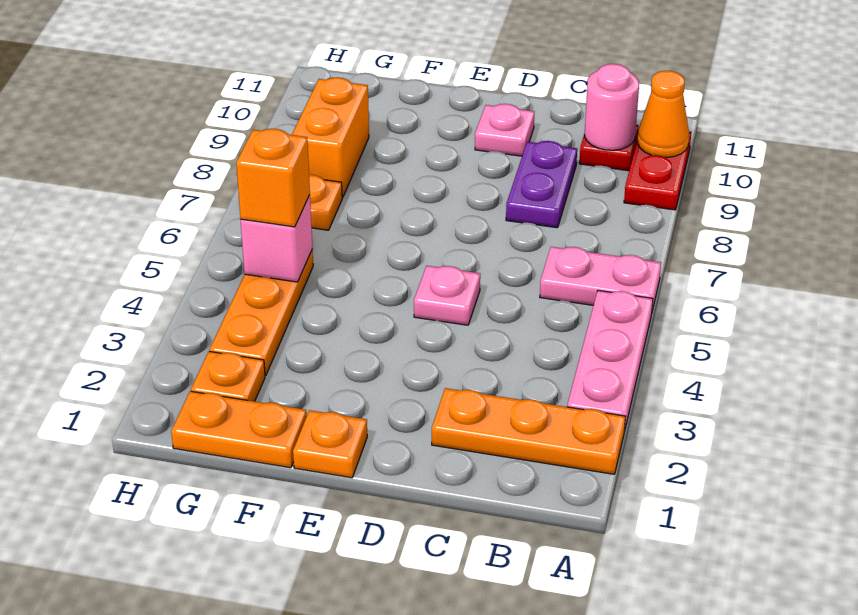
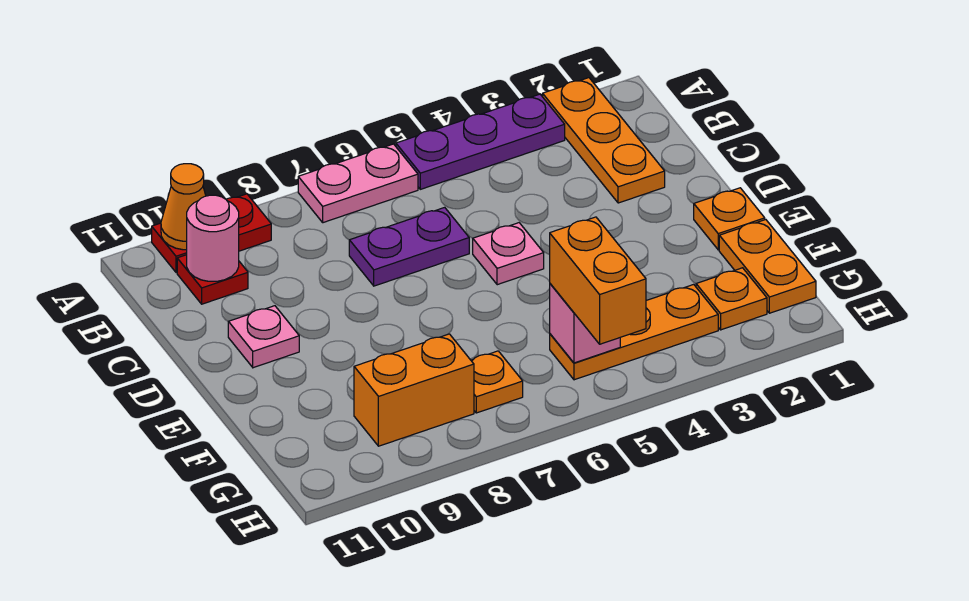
pink 1x3 plate [567,290,653,431] -> purple 1x3 plate [396,94,565,189]
pink 1x2 plate [540,247,661,311] -> pink 1x2 plate turned to [298,144,418,223]
purple 1x2 plate [506,141,577,228] -> purple 1x2 plate moved to [349,207,469,286]
orange 1x1 brick [236,129,310,227] -> orange 1x2 brick [550,217,646,344]

